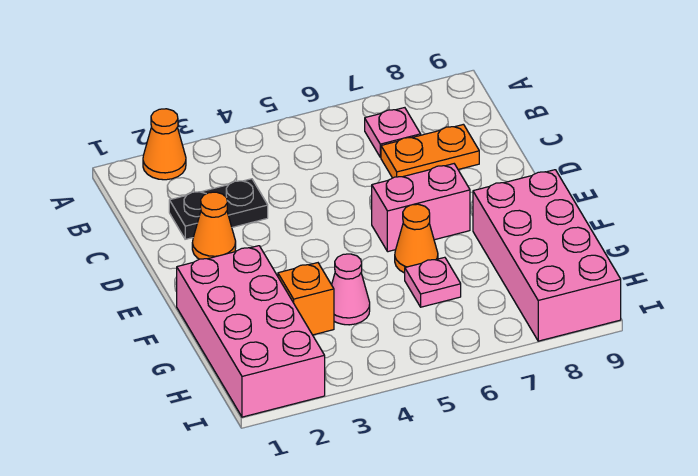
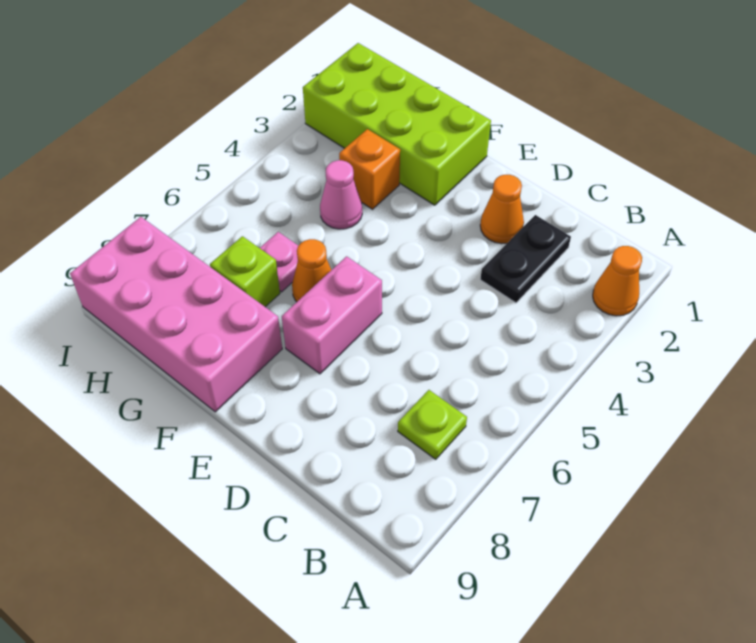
pink 1x1 plate [365,108,421,157] -> lime 1x1 plate [398,390,467,459]
orange 1x2 plate [381,124,479,178] -> none
pink 2x4 brick [177,246,325,417] -> lime 2x4 brick [303,43,491,205]
none -> lime 1x1 brick [210,236,280,307]

